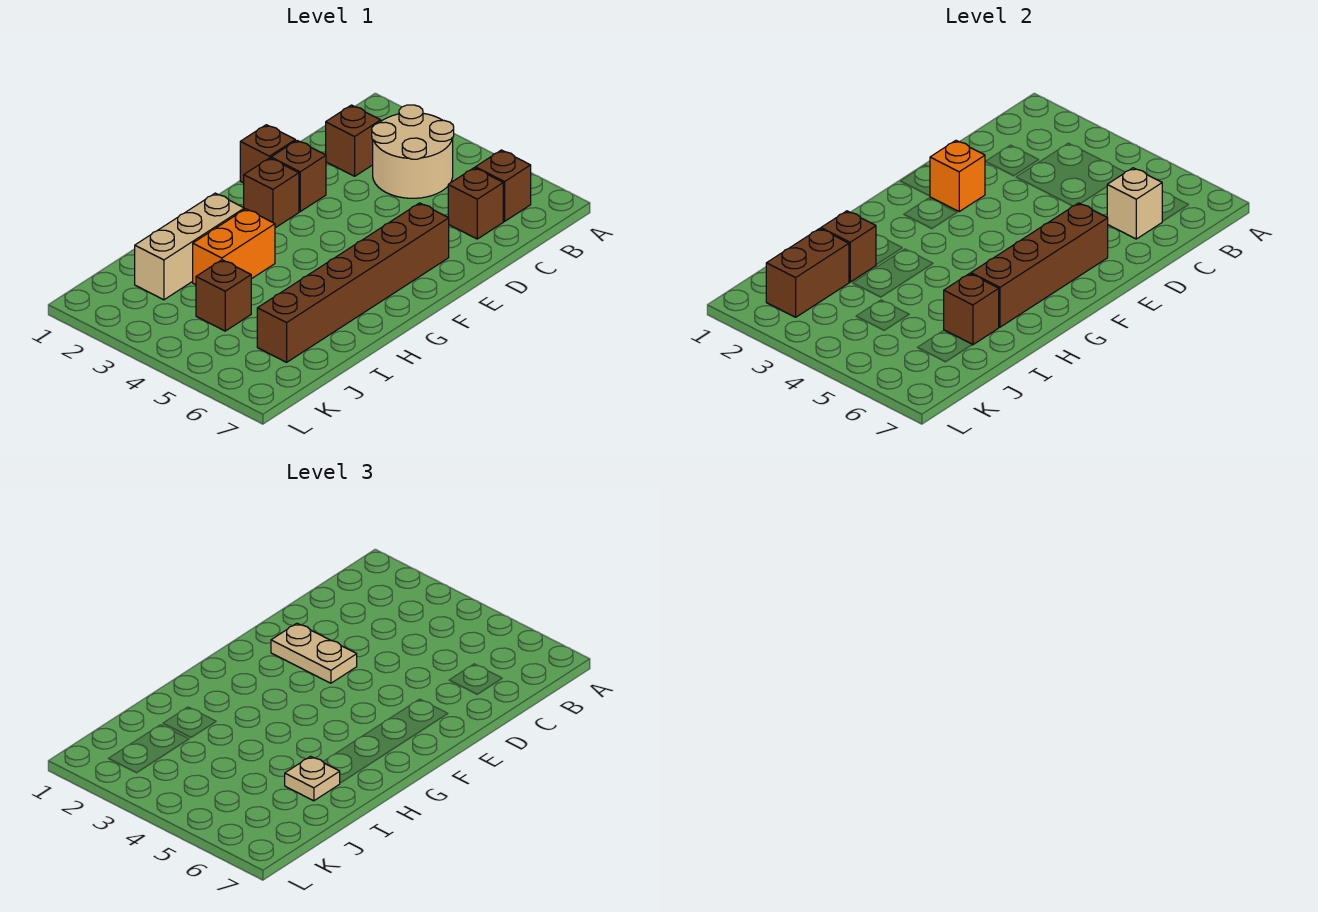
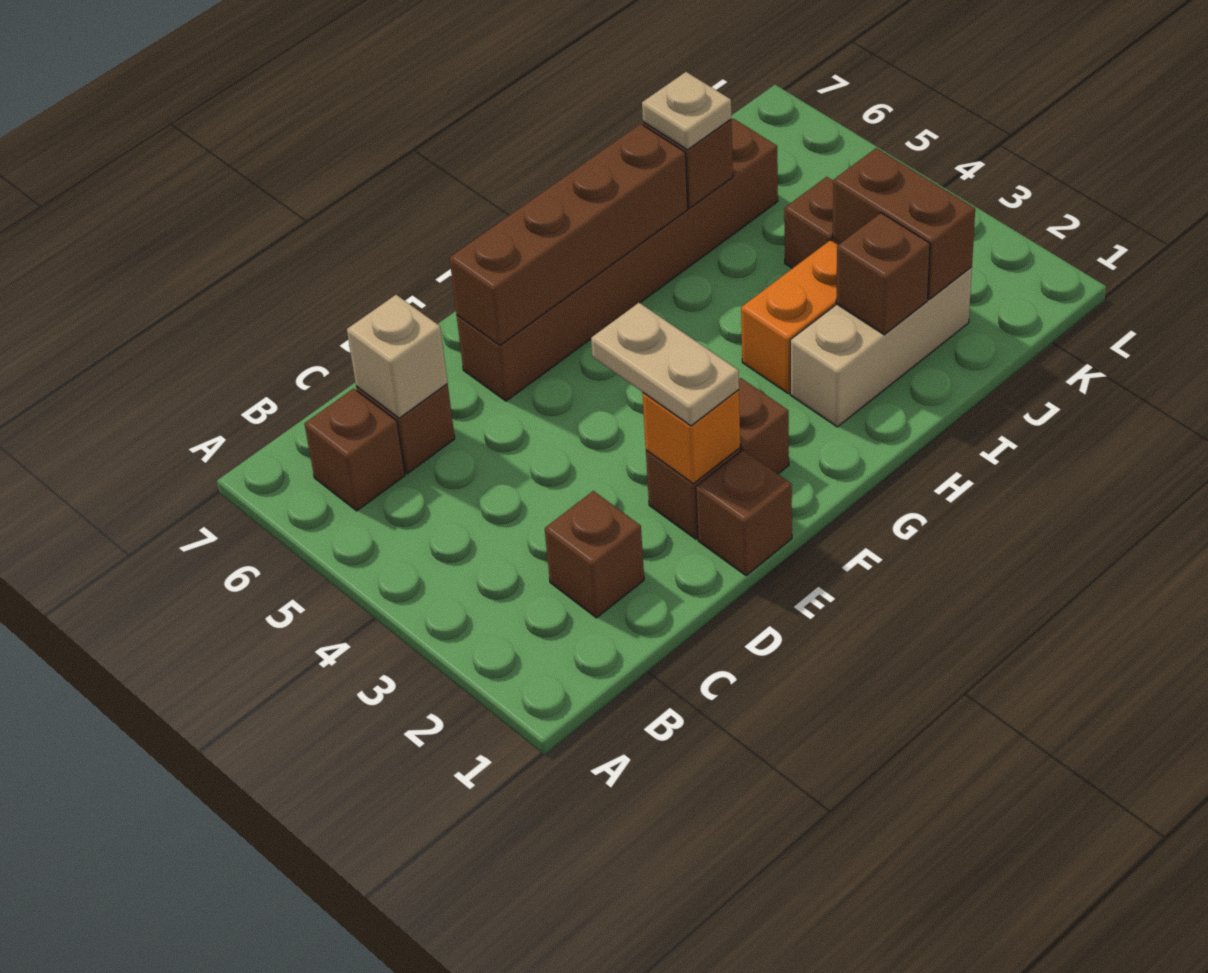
tan 2x2 round brick [372,105,454,198] -> none
brown 1x2 brick [766,229,849,317] -> brown 1x2 brick turned to [833,148,975,299]

